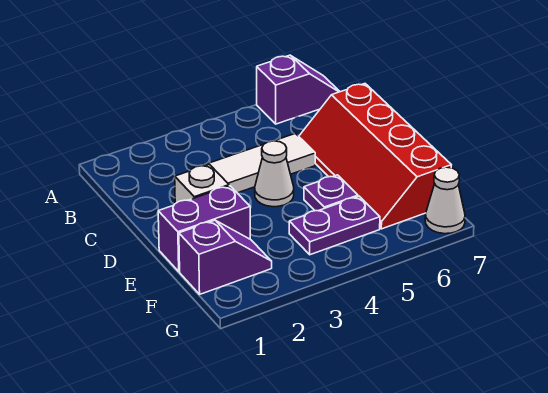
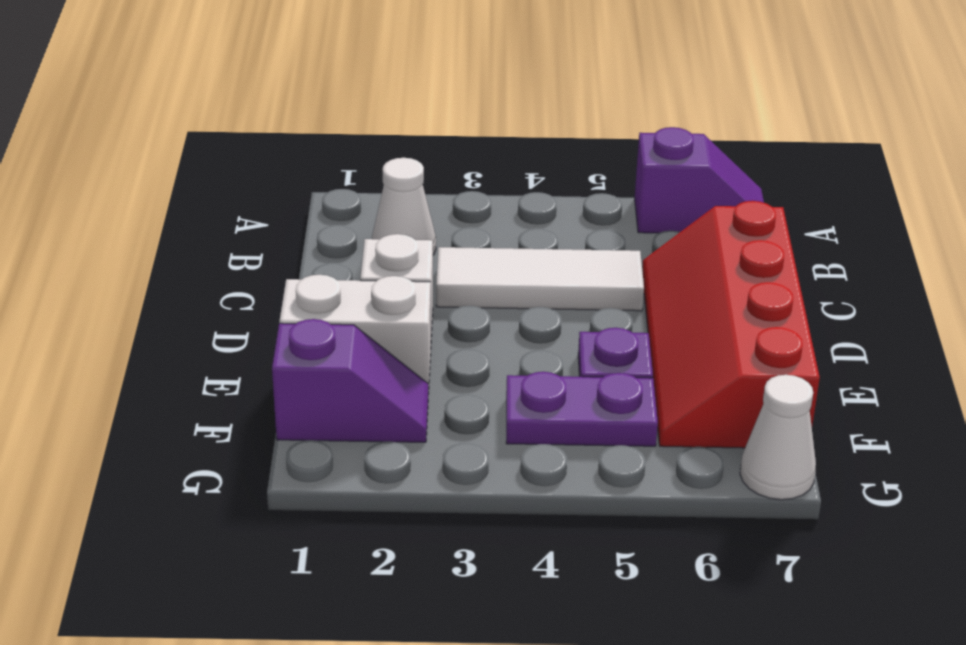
white 1x1 cone [255,141,294,207] -> white 1x1 cone moved to [372,158,436,255]
purple 1x2 brick [158,186,250,272] -> white 1x2 brick [279,275,431,394]

